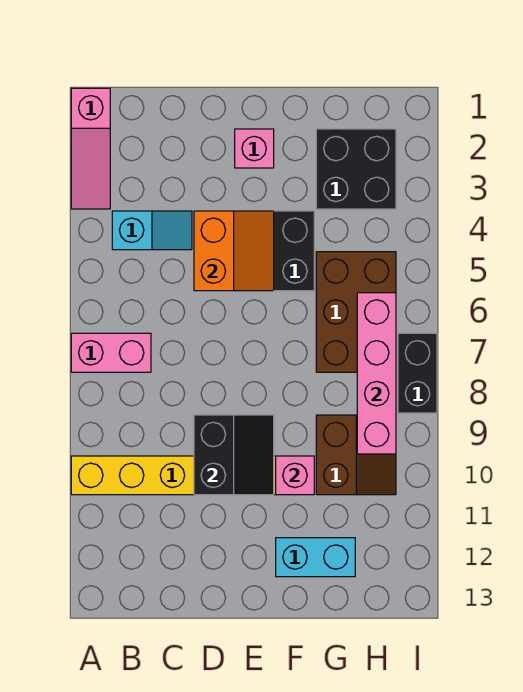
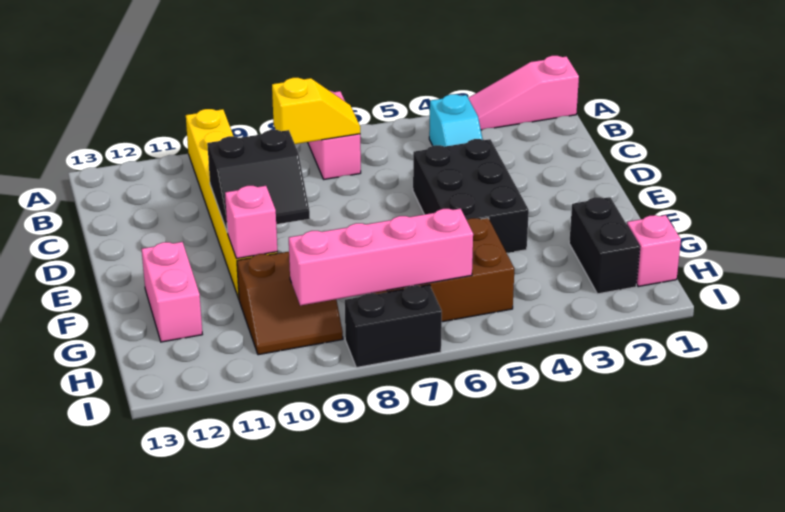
none -> yellow 1x2 slope [272,78,360,144]
orange 2x2 slope [194,211,274,291] -> none
pink 1x1 brick [235,129,274,168] -> pink 1x1 brick moved to [627,215,681,287]
cyan 1x2 brick [276,538,355,577] -> pink 1x2 brick [142,242,202,342]
black 2x2 brick [316,129,396,209] -> black 1x2 brick [569,197,640,294]

